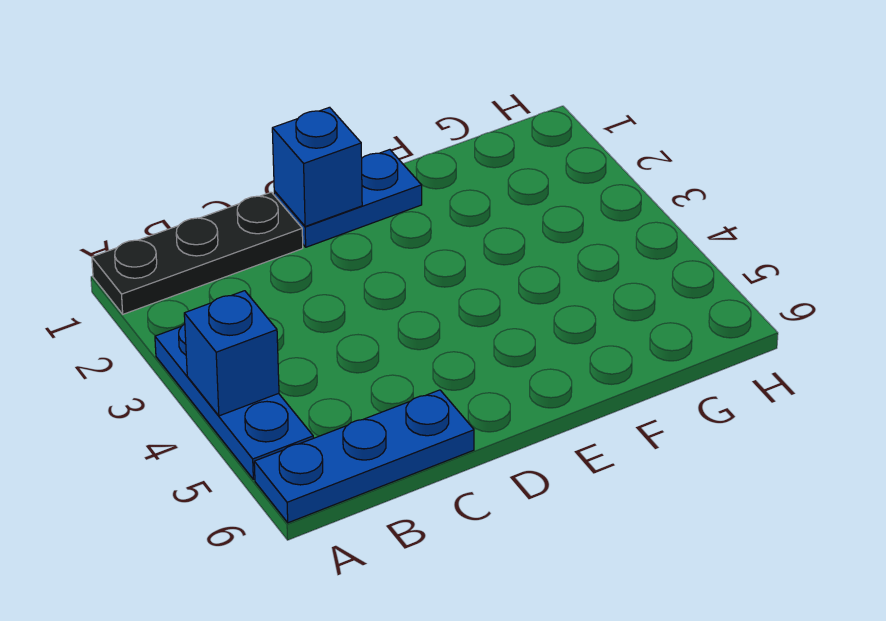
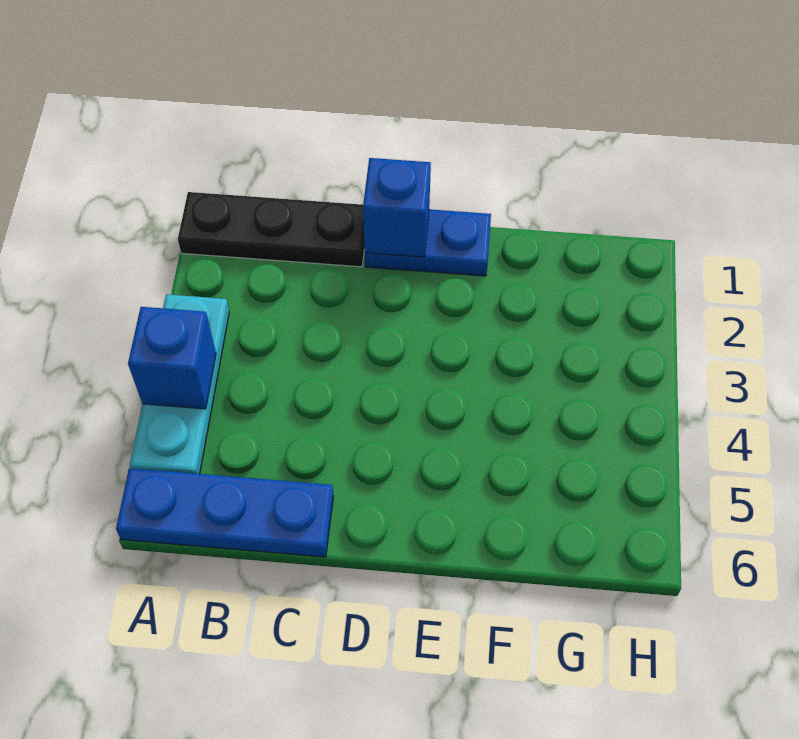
blue 1x3 plate [155,324,313,479] -> cyan 1x3 plate [130,294,229,474]

